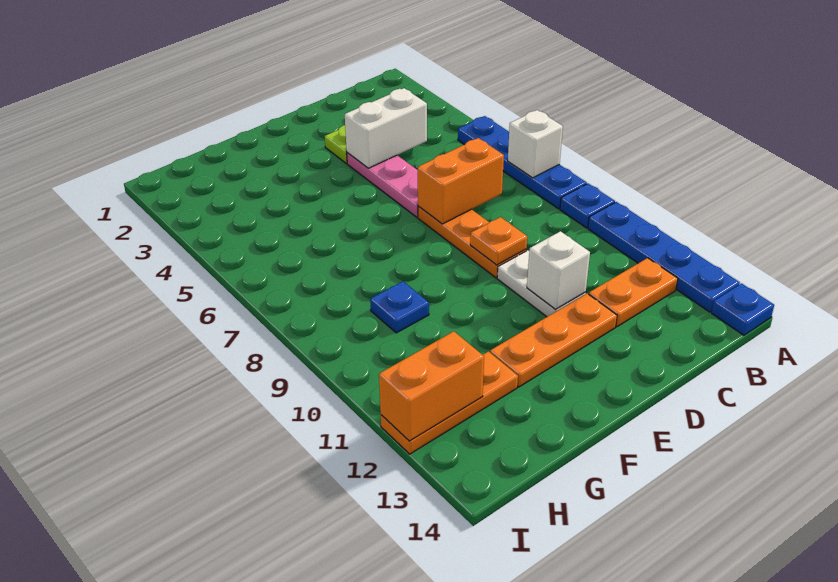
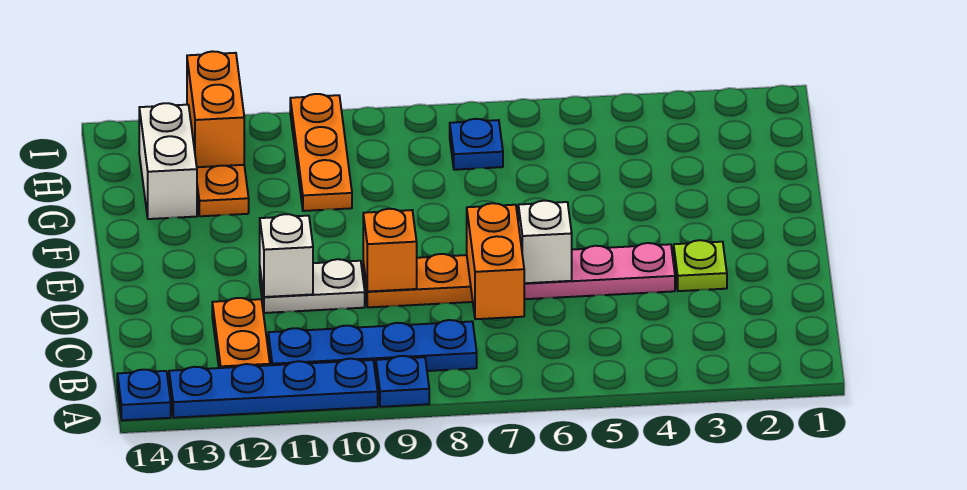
blue 1x4 plate [458,116,587,209] -> blue 1x4 plate moved to [268,320,477,374]
white 1x1 brick [508,110,563,178] -> white 1x1 brick moved to [518,201,572,283]
white 1x2 brick [345,88,427,168] -> white 1x2 brick moved to [139,103,197,219]
orange 1x1 plate [470,217,527,265] -> orange 1x1 brick [363,209,417,292]
orange 1x3 plate [490,294,617,387] -> orange 1x3 plate moved to [290,94,352,211]
blue 1x1 plate [370,281,429,333] -> blue 1x1 plate moved to [450,119,503,170]

